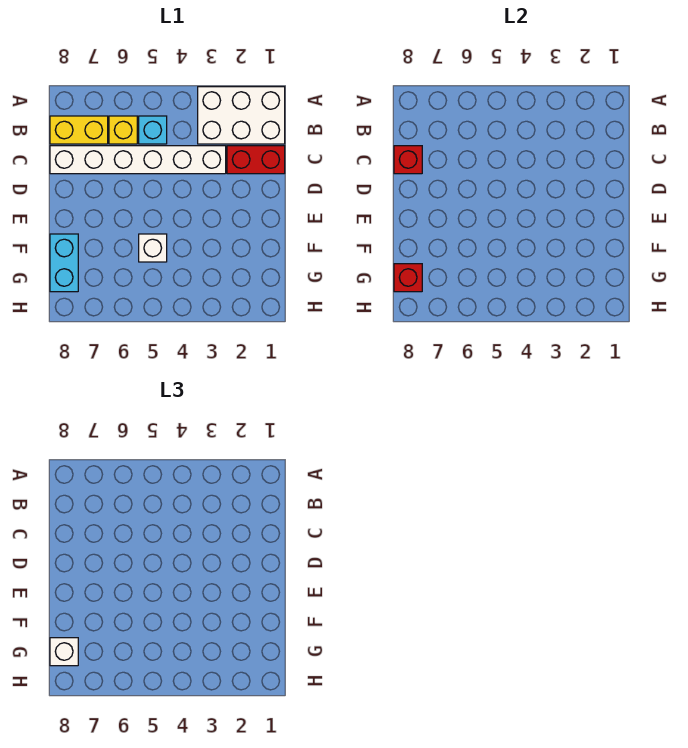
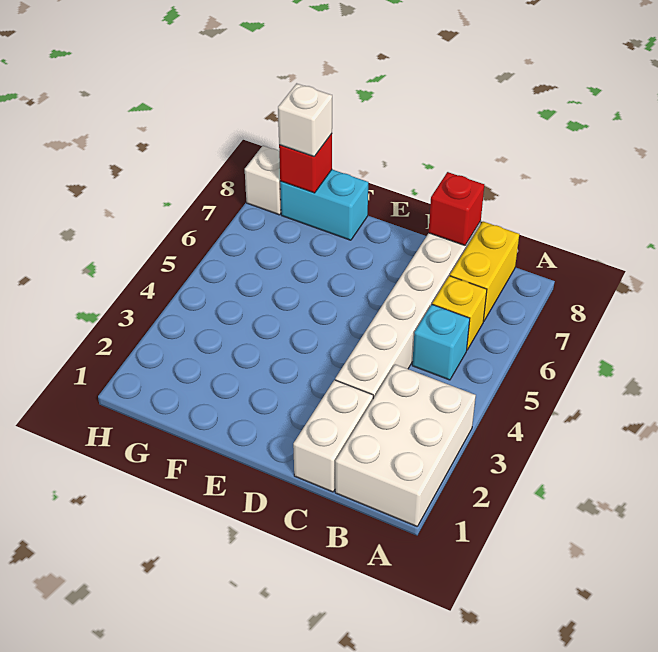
red 1x2 brick [227,146,285,174] -> white 1x2 brick [293,380,373,492]
white 1x1 brick [139,234,167,262] -> white 1x1 brick moved to [245,146,281,215]

